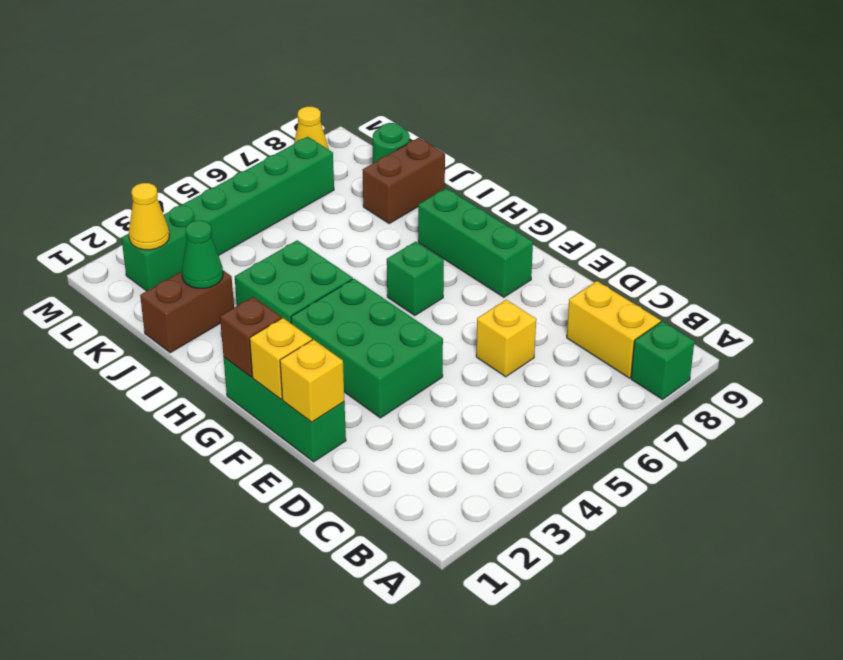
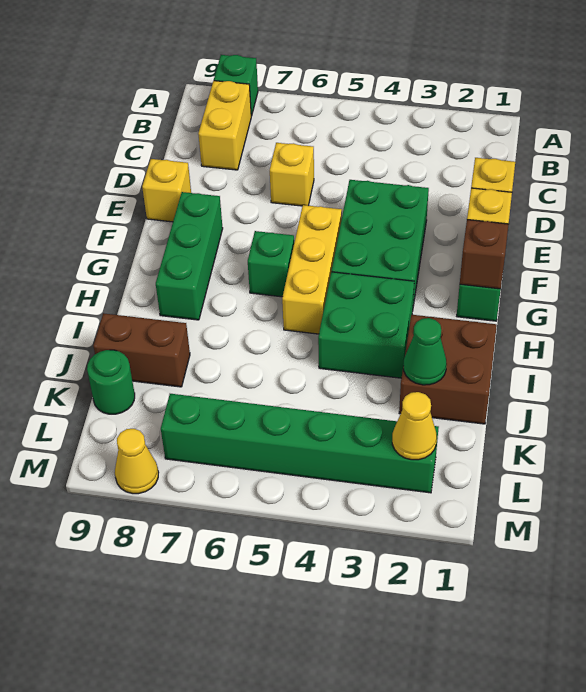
none -> yellow 1x1 brick [142,159,191,222]
none -> yellow 1x3 brick [282,205,342,334]
brown 1x2 brick [140,271,234,353] -> brown 2x2 brick [399,315,497,424]

